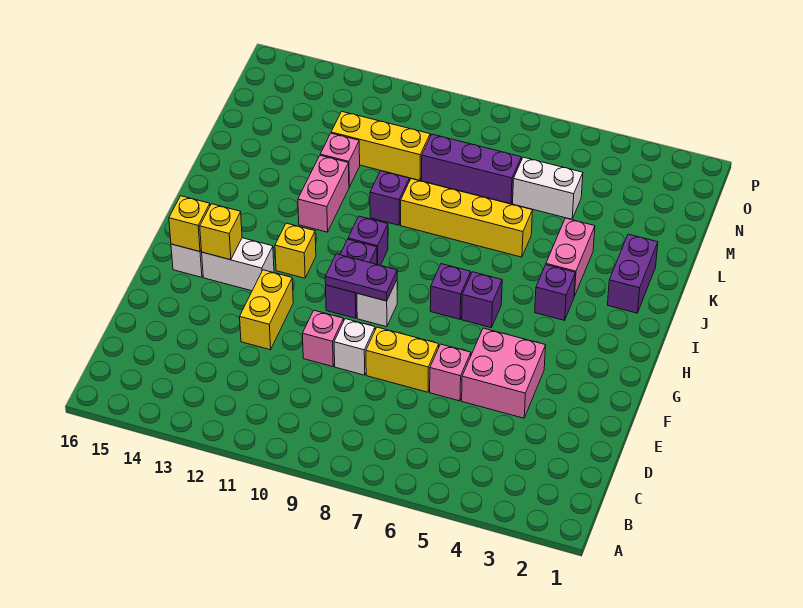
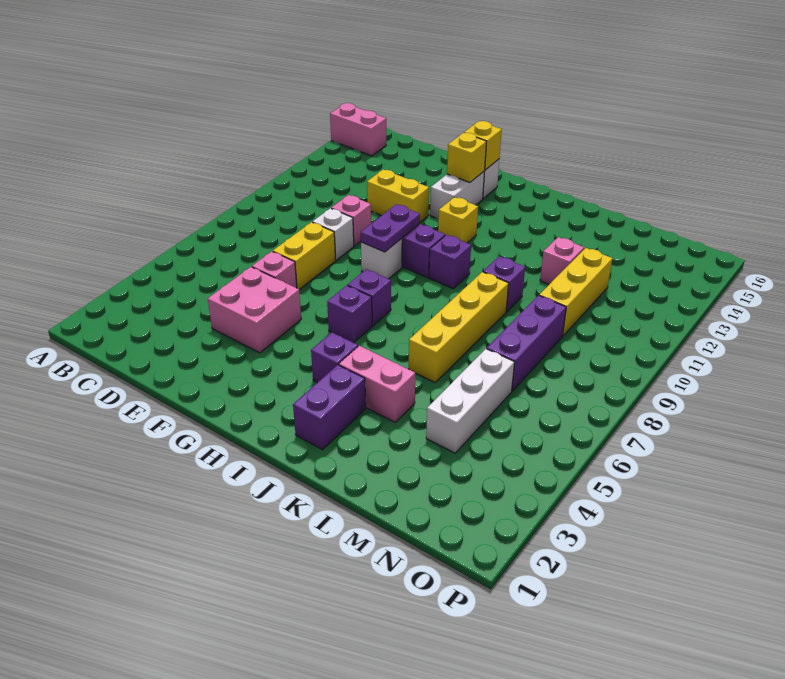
purple 1x2 brick [608,234,658,313] -> purple 1x2 brick turned to [293,365,366,450]
pink 1x2 brick [298,155,349,232] -> pink 1x2 brick moved to [330,103,386,156]
white 1x2 brick [513,157,583,219] -> white 1x3 brick [426,349,515,453]

